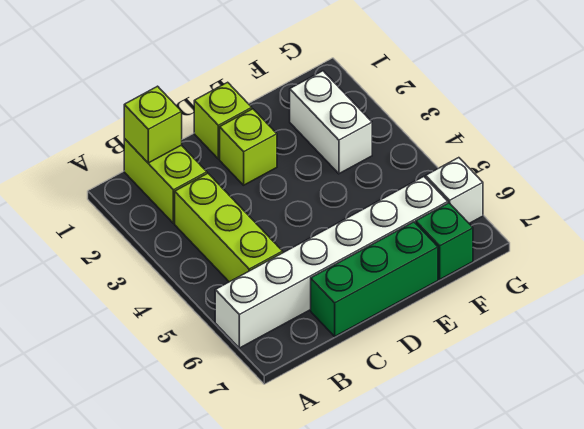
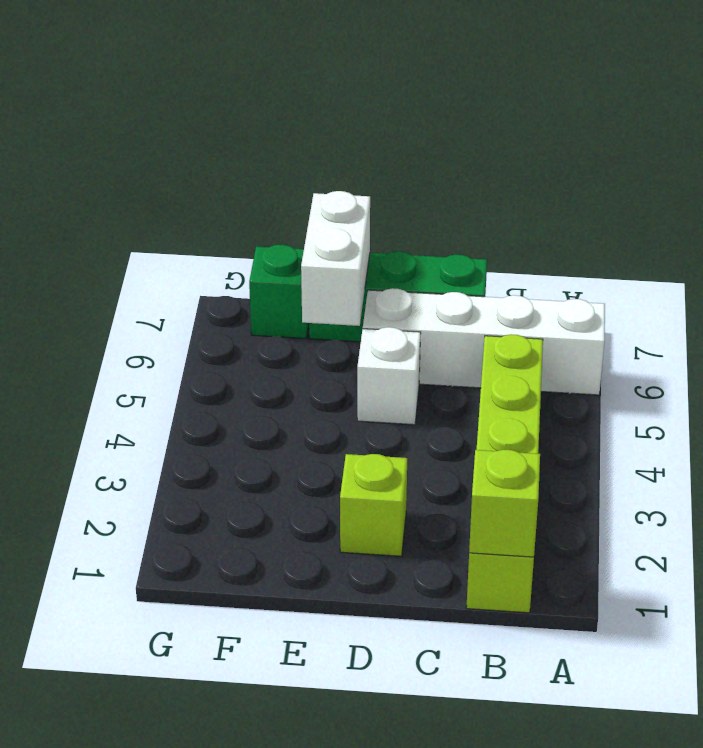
white 1x6 brick [215,177,448,348] -> white 1x4 brick [363,288,605,395]
lime 1x1 brick [194,82,252,159] -> none
white 1x2 brick [290,71,372,174] -> white 1x2 brick moved to [301,191,370,326]
white 1x1 brick [426,158,483,223] -> white 1x1 brick moved to [357,327,421,425]

